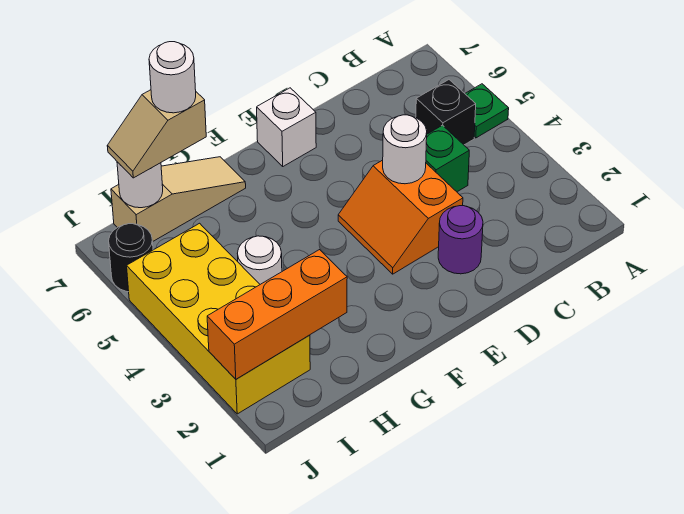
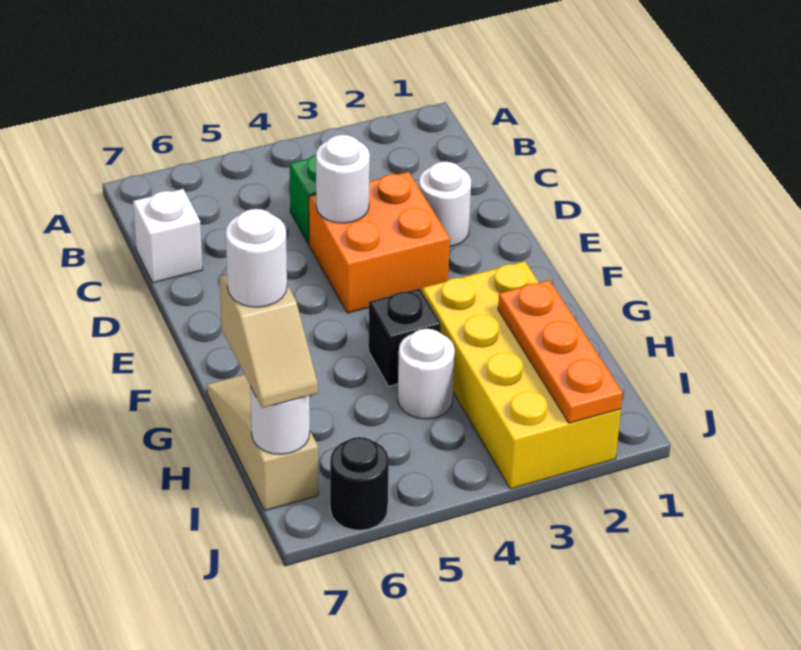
green 1x1 plate [465,84,509,138] -> none
black 1x1 brick [416,80,476,145] -> black 1x1 brick moved to [368,288,441,386]
purple 1x1 round brick [438,206,483,274] -> white 1x1 round brick [419,162,471,246]
orange 2x2 slope [338,160,463,274] -> orange 2x2 brick [309,172,450,313]
white 1x1 brick [257,88,316,166] -> white 1x1 brick moved to [133,189,202,283]
orange 1x3 brick [207,250,347,379] -> orange 1x3 plate [498,280,623,423]
yellow 2x4 brick [127,223,310,414] -> yellow 2x4 brick turned to [422,261,621,489]

